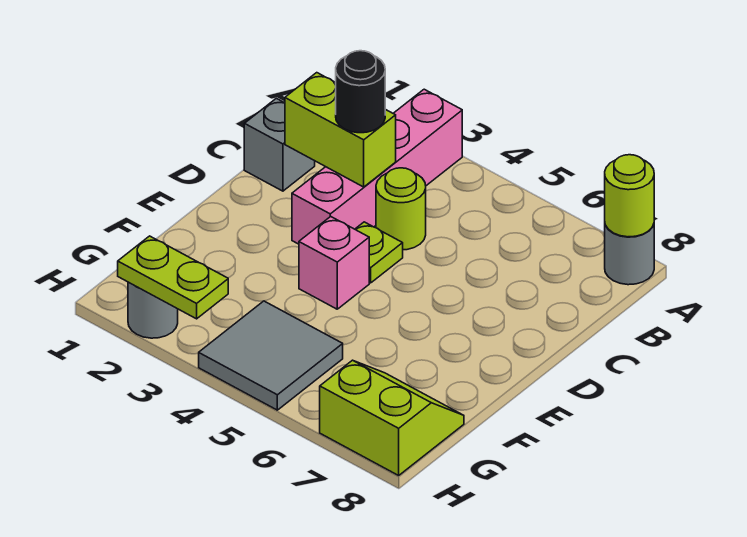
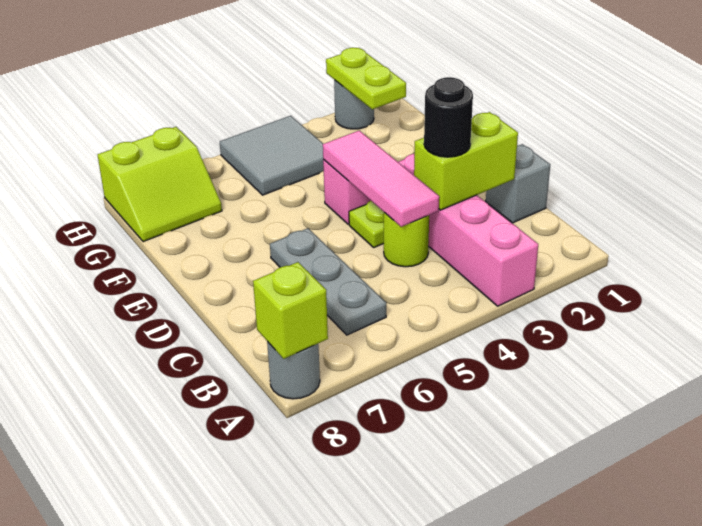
lime 1x1 round brick [605,155,654,237] -> lime 1x1 brick [253,262,328,359]
none -> grey 1x3 plate [270,228,386,335]
none -> pink 1x3 tile [323,131,439,227]
lime 1x2 plate [118,236,228,319] -> lime 1x2 plate turned to [326,48,406,109]

